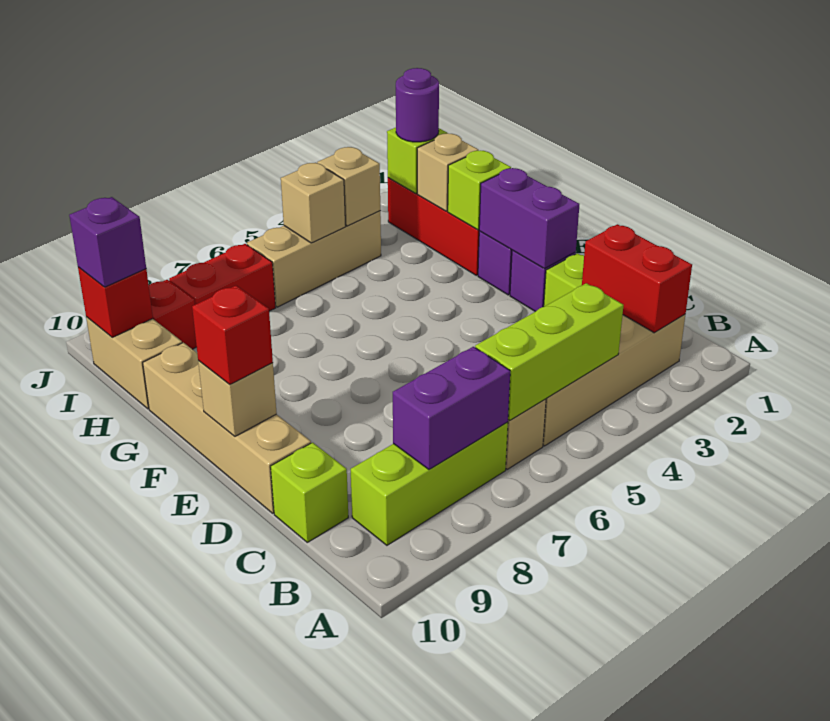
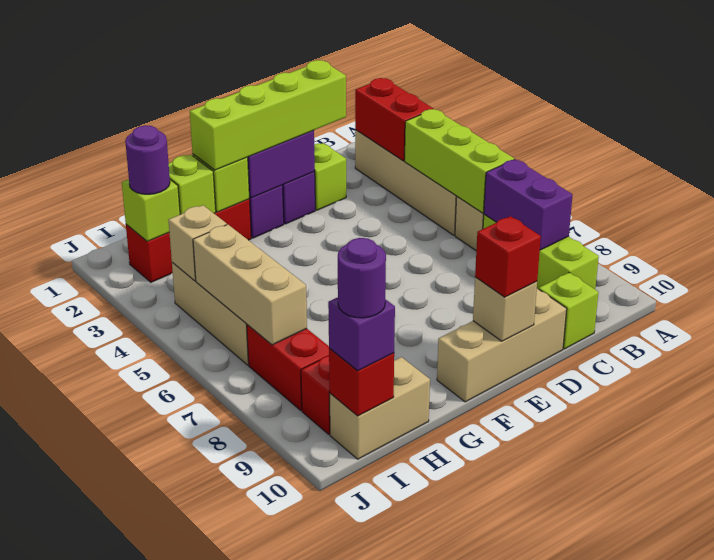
red 1x2 brick [582,224,692,333] -> red 1x2 brick turned to [355,78,433,161]
none -> lime 1x4 brick [190,60,346,170]
tan 1x4 brick [143,343,311,513] -> tan 1x3 brick [437,289,567,402]
tan 1x1 brick [417,133,479,211] -> lime 1x1 brick [169,155,216,214]
tan 1x1 brick [281,163,346,243] -> tan 1x3 brick [193,224,307,345]
none -> purple 1x1 round brick [338,238,386,318]

